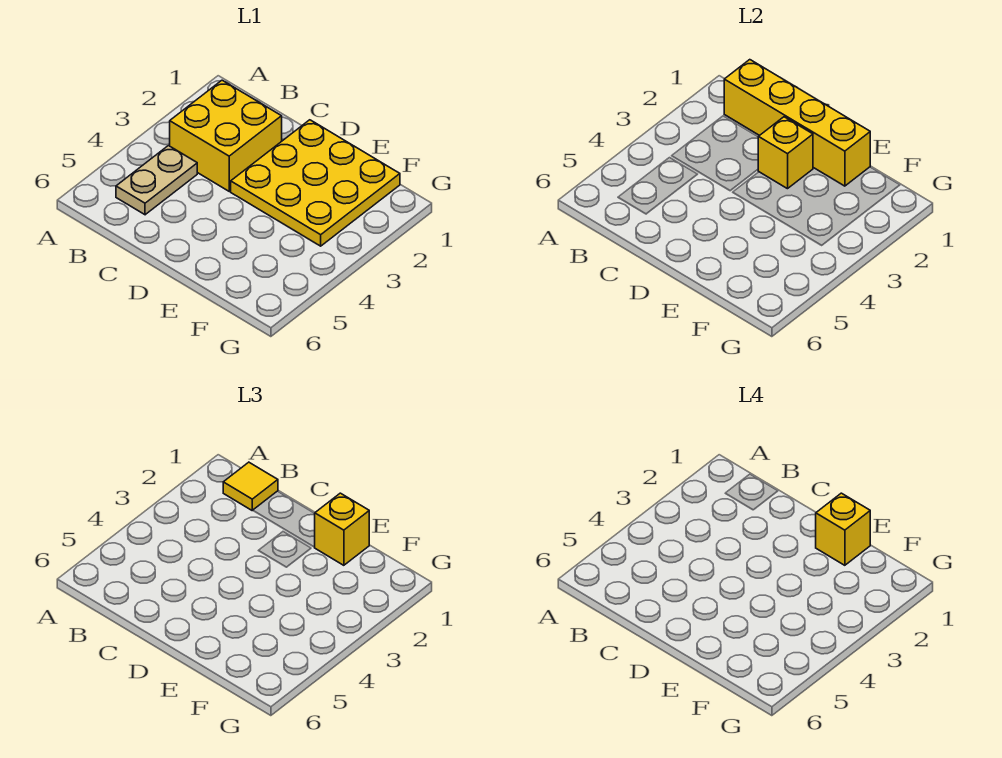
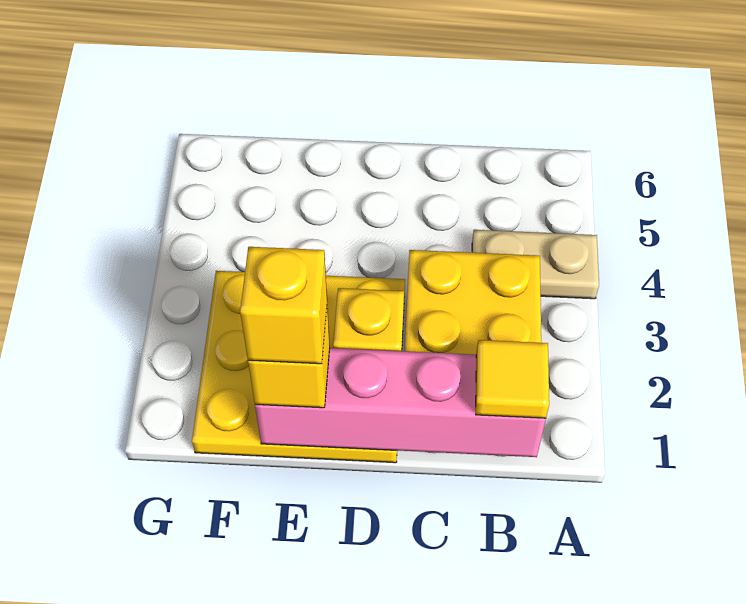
yellow 1x4 brick [724,60,870,186] -> pink 1x4 brick [255,348,546,457]
tan 1x2 plate [116,146,197,215] -> tan 1x2 plate turned to [472,230,599,299]

